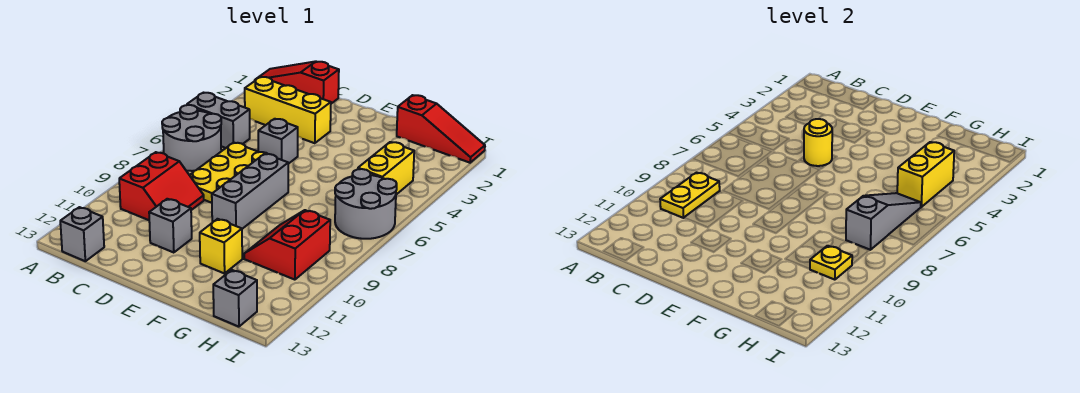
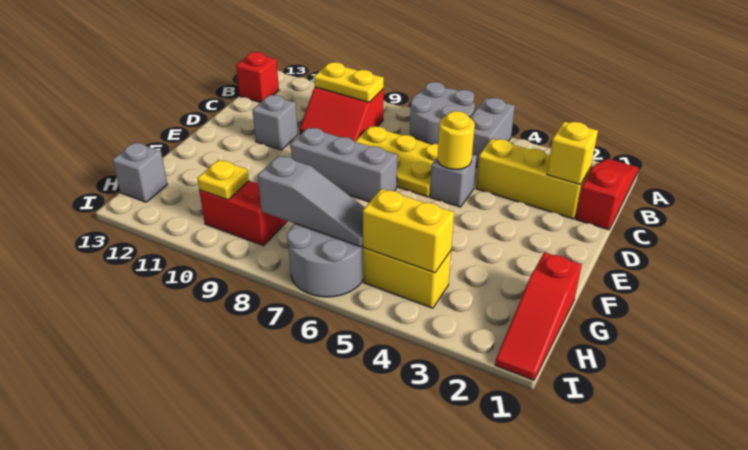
yellow 1x3 brick [245,77,331,143] -> yellow 1x3 brick turned to [476,139,591,219]
grey 1x1 brick [60,207,104,261] -> red 1x1 brick [236,52,279,103]
yellow 1x1 brick [200,219,242,273] -> yellow 1x1 brick moved to [547,121,598,185]

